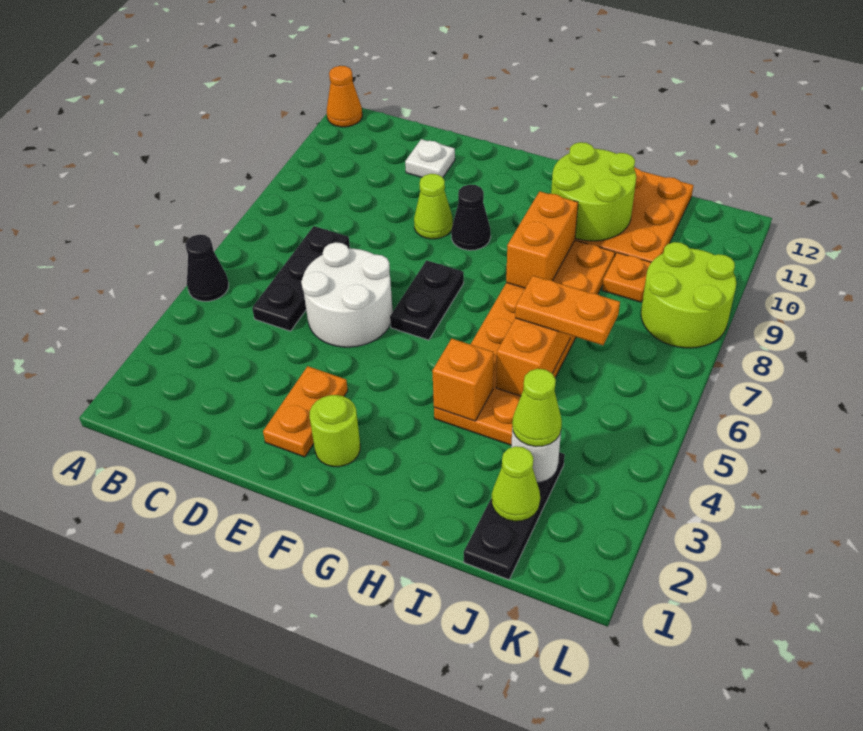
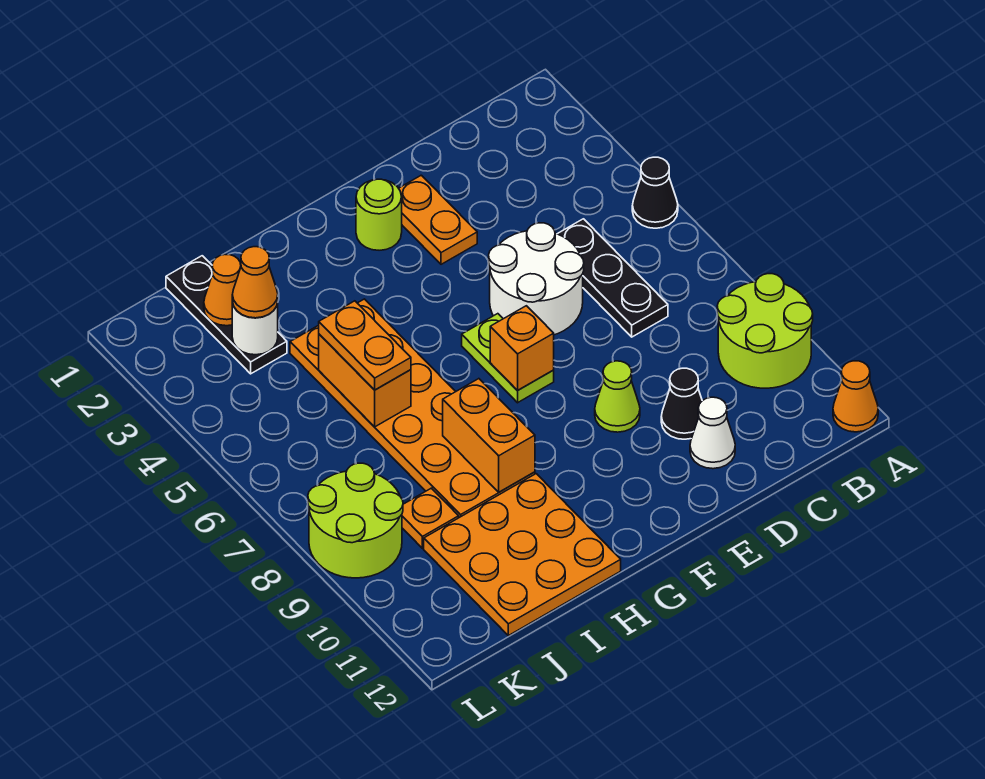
white 1x1 plate [405,139,455,177] -> white 1x1 cone [690,397,735,469]
black 1x2 plate [390,260,464,340] -> lime 1x2 plate [462,314,554,403]
black 1x1 cone [451,185,491,250] -> black 1x1 cone moved to [661,368,702,439]
orange 1x1 brick [432,339,494,421] -> orange 1x1 brick moved to [490,306,554,391]
lime 2x2 round brick [551,142,636,241] -> lime 2x2 round brick moved to [717,274,813,388]
orange 1x2 plate [515,276,620,345] -> orange 1x2 plate turned to [319,301,411,390]
lime 1x1 cone [492,446,540,521] -> orange 1x1 cone [204,255,241,326]
lime 1x1 cone [512,369,562,447] -> orange 1x1 cone [232,247,278,318]

